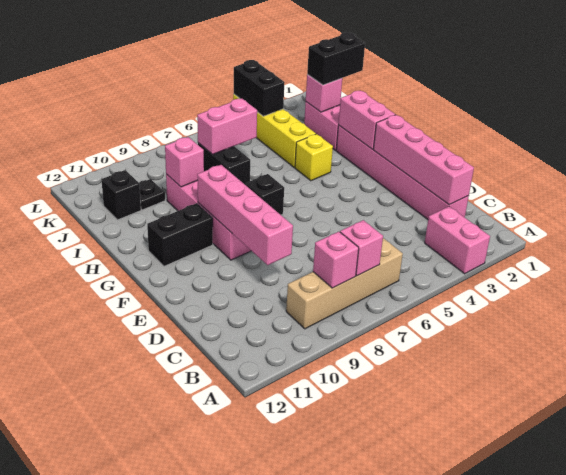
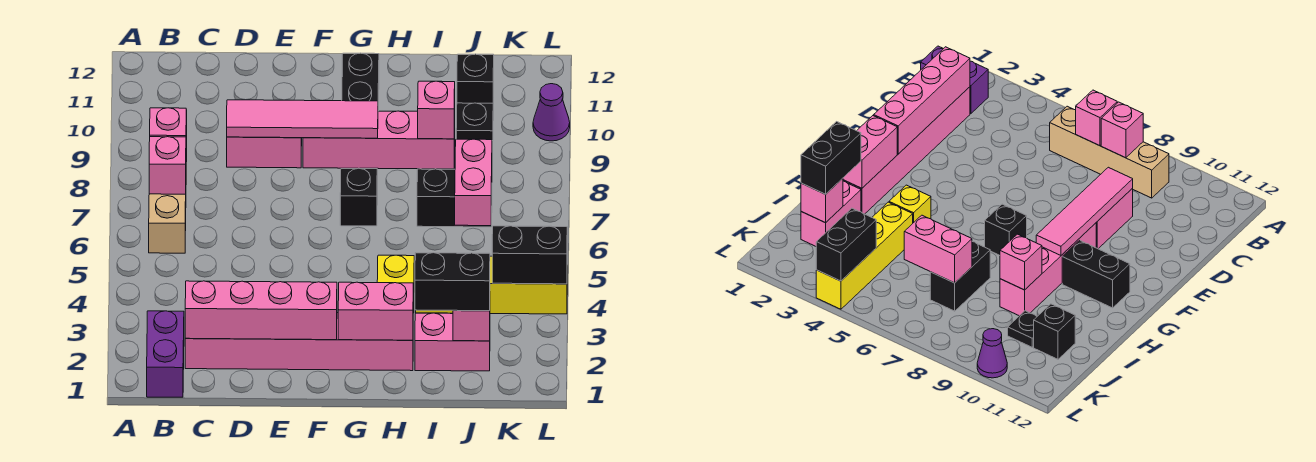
pink 1x2 brick [425,207,490,274] -> pink 1x2 brick moved to [227,137,302,168]
none -> purple 1x2 brick [147,311,184,397]
pink 1x4 brick [197,165,293,265] -> pink 1x4 tile [227,100,378,138]
black 1x2 brick [307,32,365,85] -> black 1x2 brick turned to [415,253,490,311]
none -> purple 1x1 cone [533,84,570,141]

